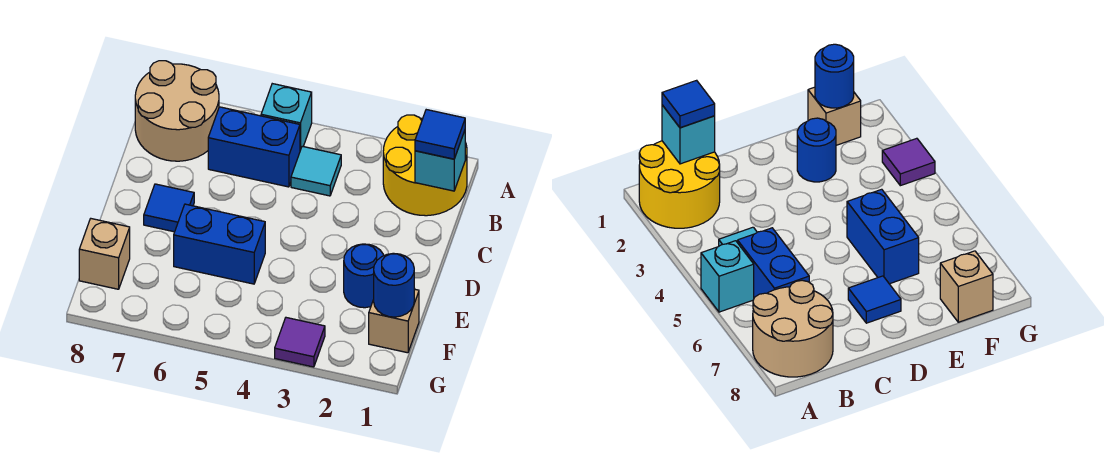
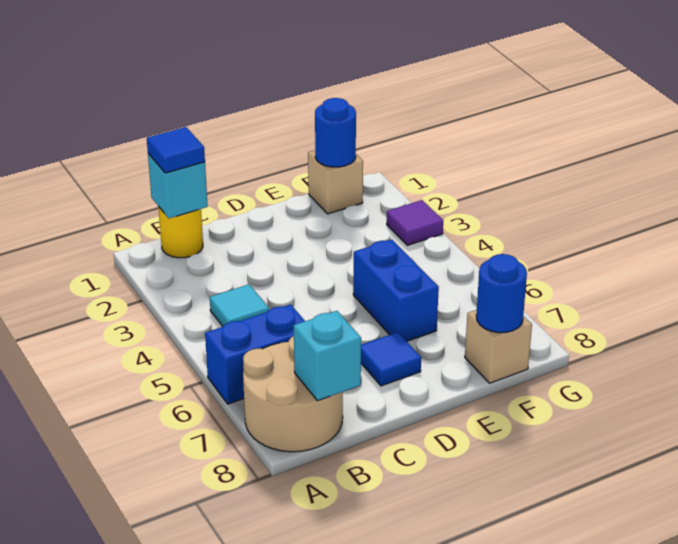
yellow 2x2 round brick [383,115,467,216] -> yellow 1x1 round brick [158,206,203,258]
cyan 1x1 brick [261,84,312,150] -> cyan 1x1 brick moved to [294,311,361,401]
blue 1x2 brick [208,107,300,187] -> blue 1x2 brick turned to [205,304,305,404]
blue 1x1 round brick [344,244,384,308] -> blue 1x1 round brick moved to [476,254,527,333]

